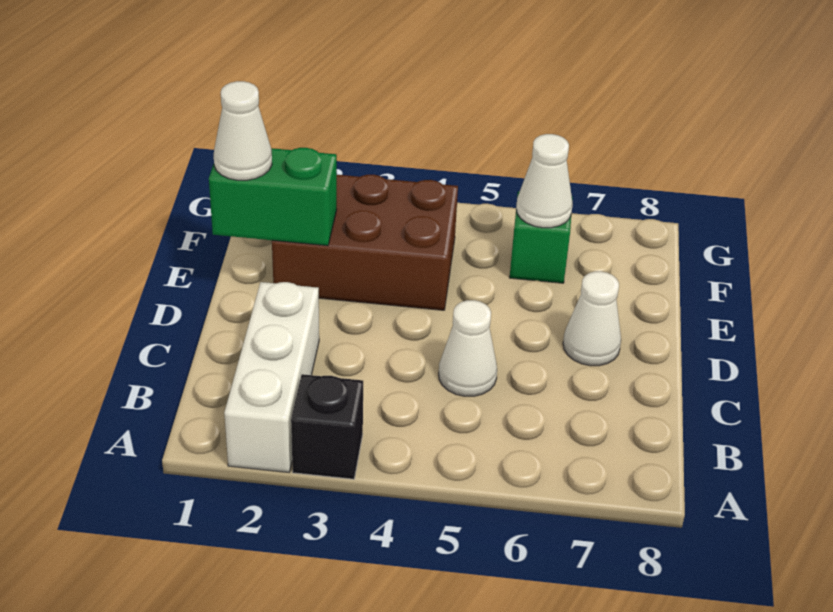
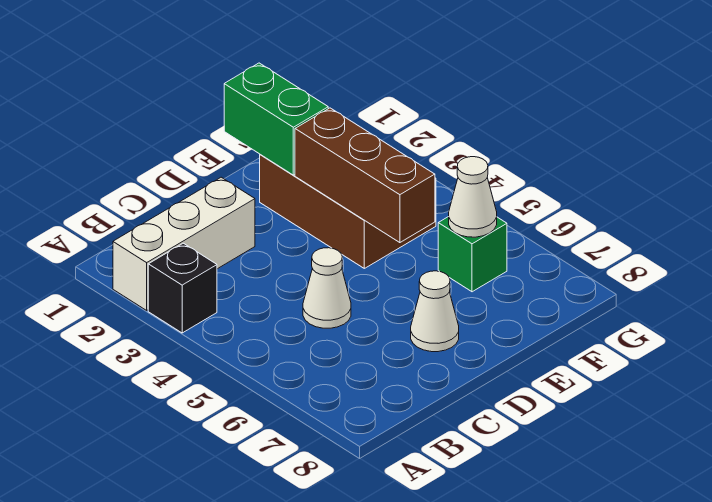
white 1x1 cone [214,81,272,180] -> none
none -> brown 1x3 brick [295,108,435,243]

